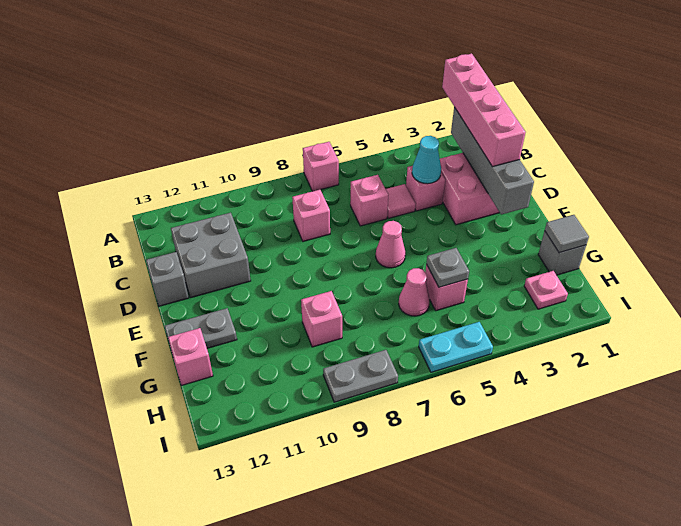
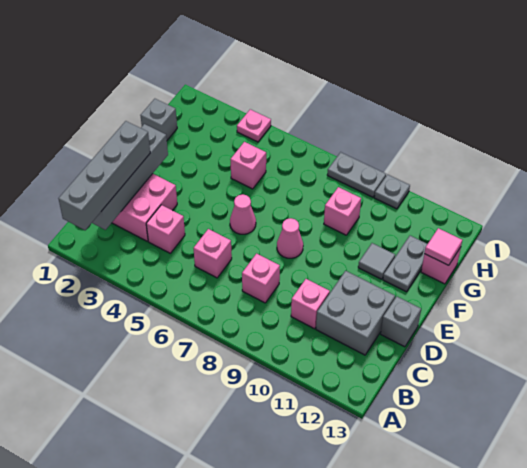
pink 1x4 brick [442,54,526,167] -> grey 1x4 brick [59,121,150,230]
pink 1x1 brick [303,142,339,191] -> pink 1x1 brick moved to [291,279,330,329]
cyan 1x1 cone [412,136,441,184] -> none
pink 1x1 tile [386,184,416,218] -> pink 1x1 tile moved to [424,228,462,265]
grey 1x2 plate [165,308,237,348] -> grey 1x2 plate turned to [383,236,427,292]
grey 1x1 tile [545,215,589,253] -> grey 1x1 tile moved to [358,243,395,279]
grey 1x1 plate [426,248,469,287] -> grey 1x1 plate moved to [374,175,410,209]
pink 1x1 cone [399,268,430,316] -> pink 1x1 cone moved to [277,218,303,258]
pink 1x1 plate [524,271,568,309] -> pink 1x1 plate moved to [237,109,271,142]
cyan 1x2 plate [419,322,493,372] -> none

